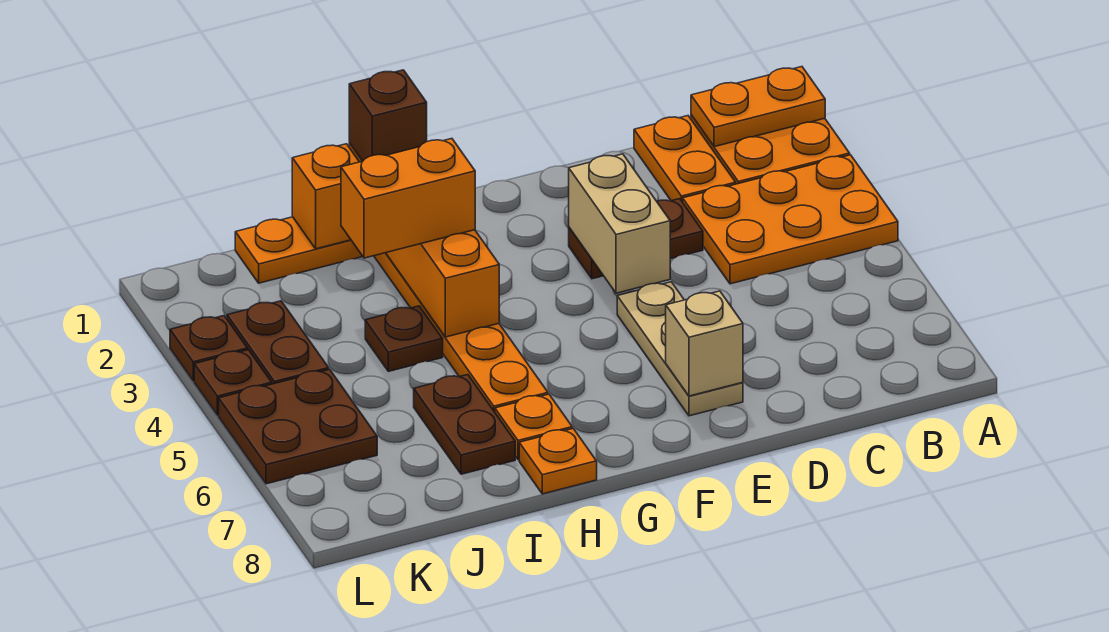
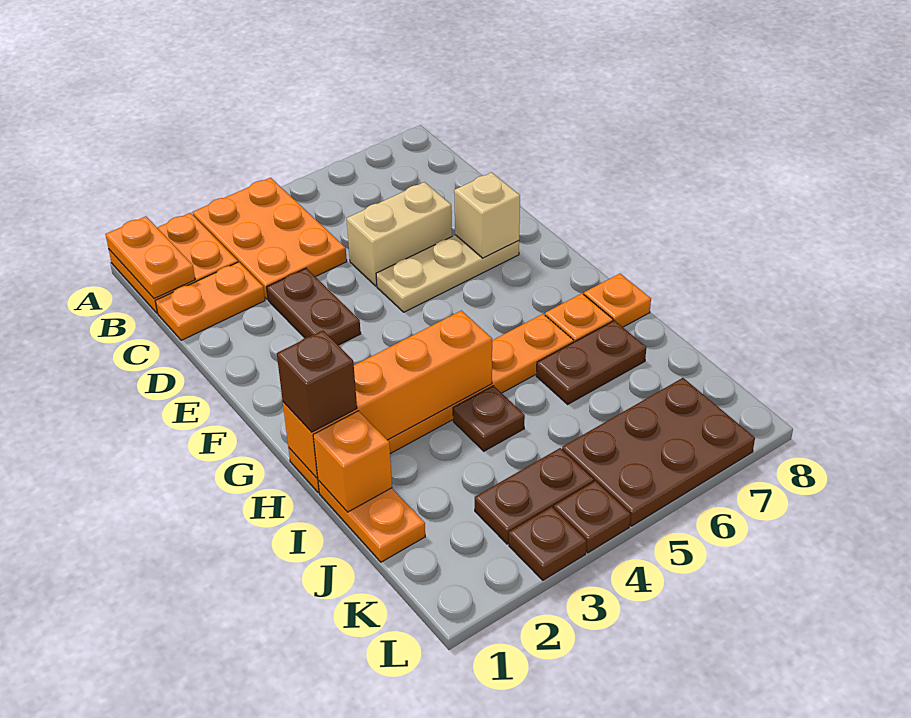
tan 1x2 brick [569,154,670,293] -> tan 1x2 brick moved to [347,182,452,286]
orange 1x2 brick [341,139,475,258] -> none
brown 2x2 plate [219,369,377,484] -> brown 2x3 plate [562,378,755,526]

